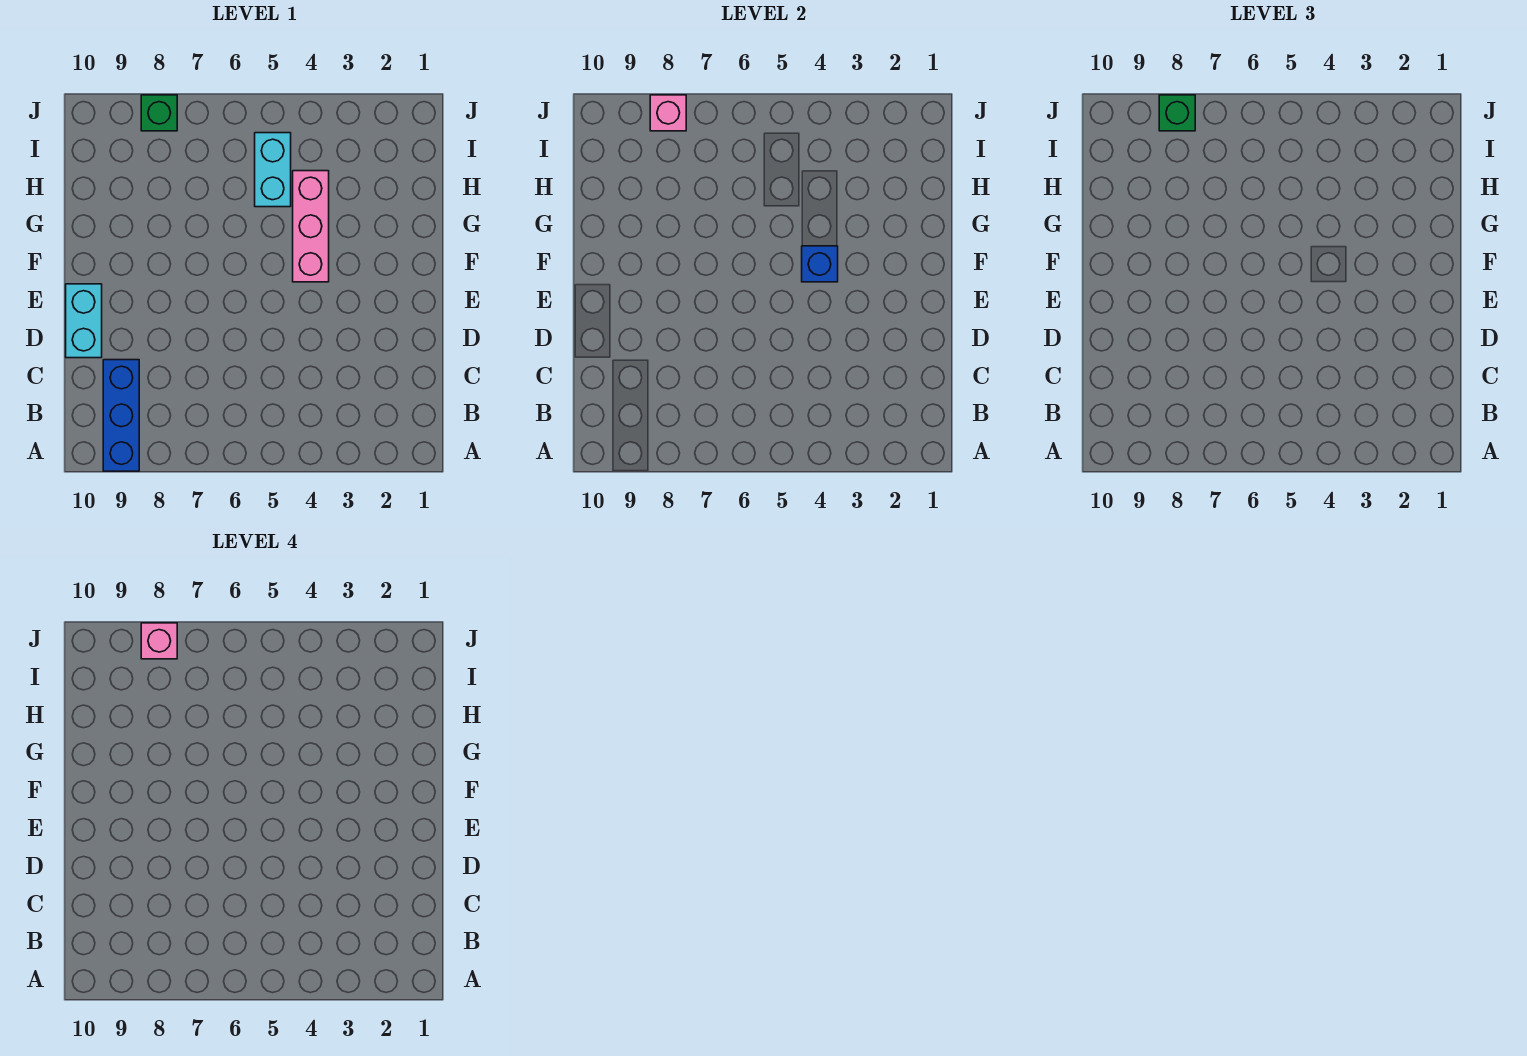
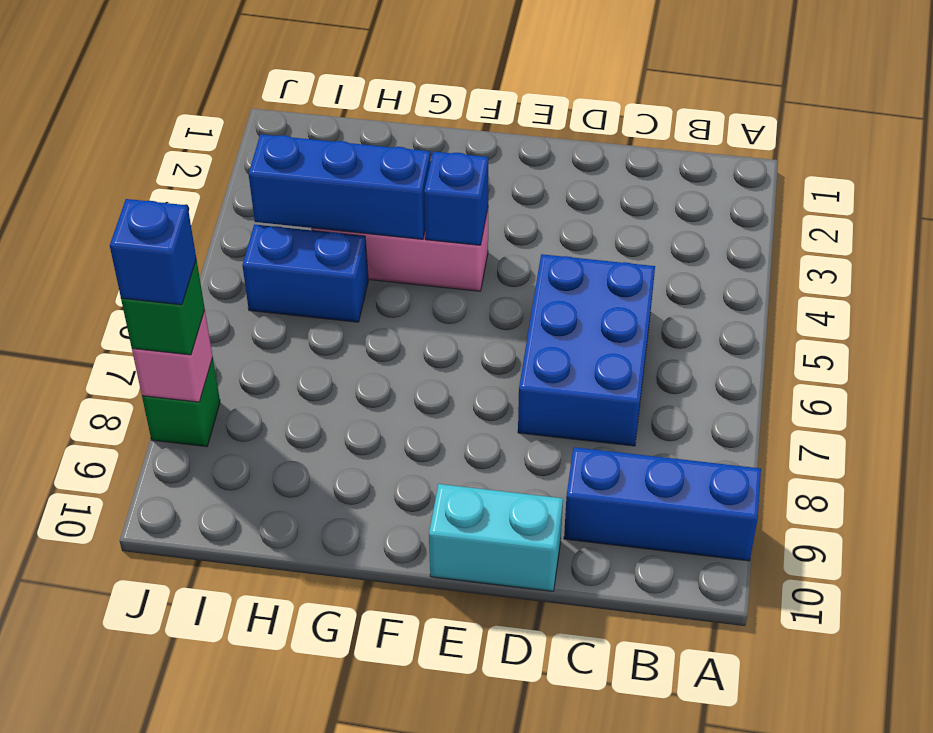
none -> blue 2x3 brick [518,254,655,446]
none -> blue 1x3 brick [249,134,431,239]
cyan 1x2 brick [255,133,291,207] -> blue 1x2 brick [242,224,368,322]
pink 1x1 brick [141,623,177,659] -> blue 1x1 brick [110,199,196,305]

